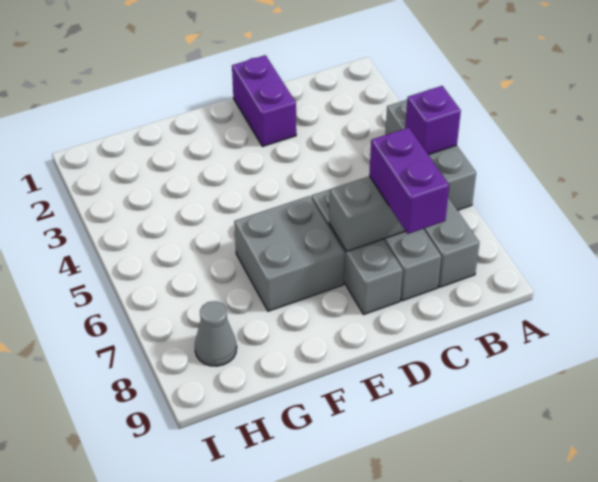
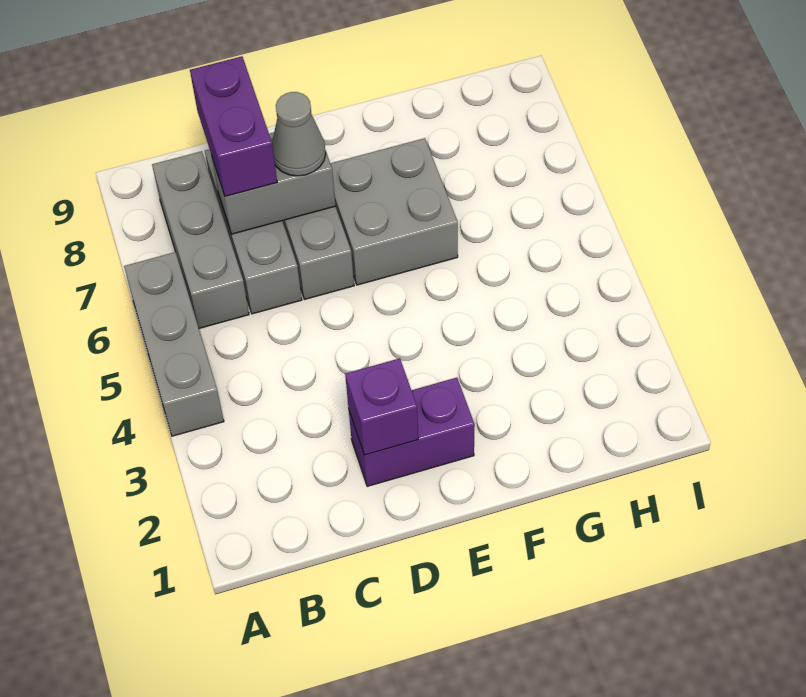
purple 1x1 brick [405,86,461,155] -> purple 1x1 brick moved to [345,358,418,455]
purple 1x2 brick [232,55,296,147] -> purple 1x2 brick turned to [349,378,475,486]
grey 1x1 cone [195,301,237,366] -> grey 1x1 cone moved to [272,92,326,176]

